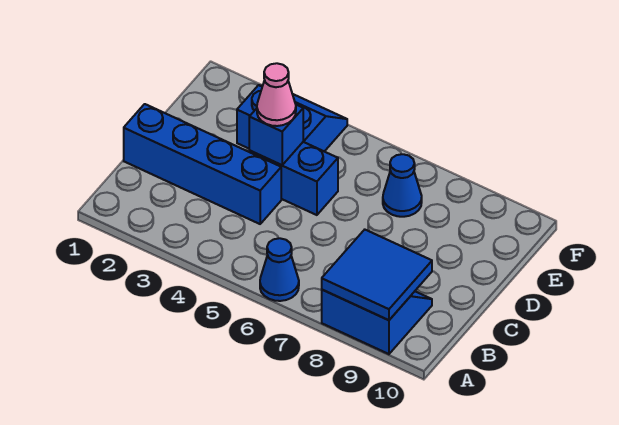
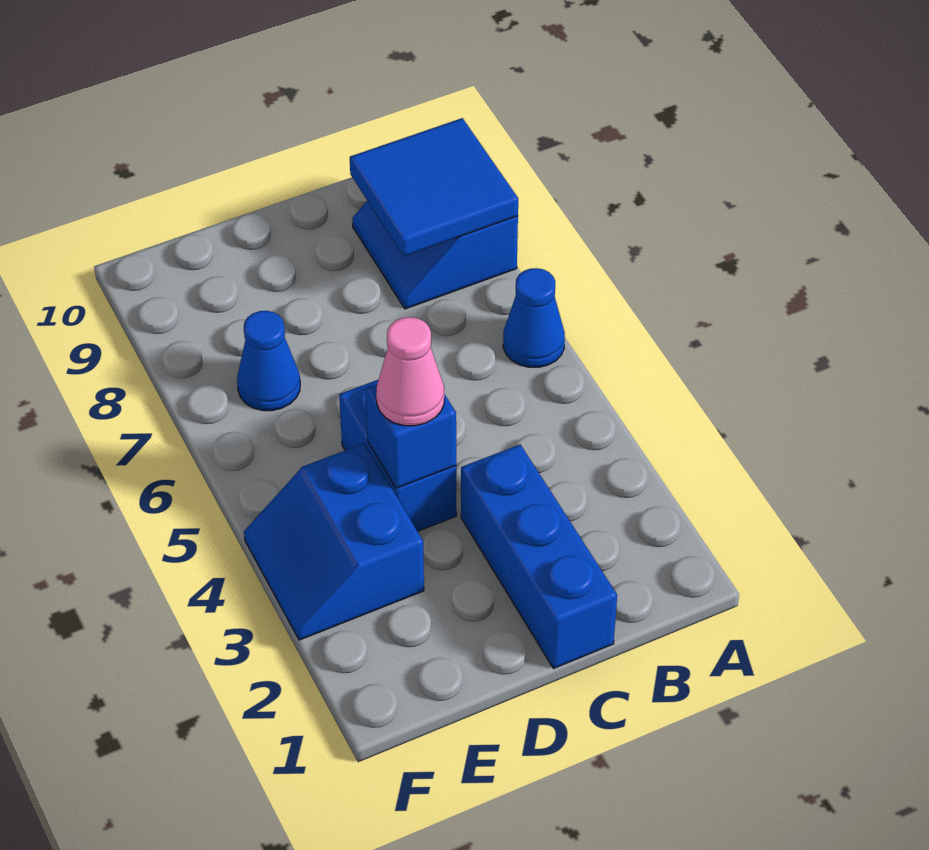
blue 1x4 brick [124,104,281,224] -> blue 1x3 brick [461,445,617,669]

